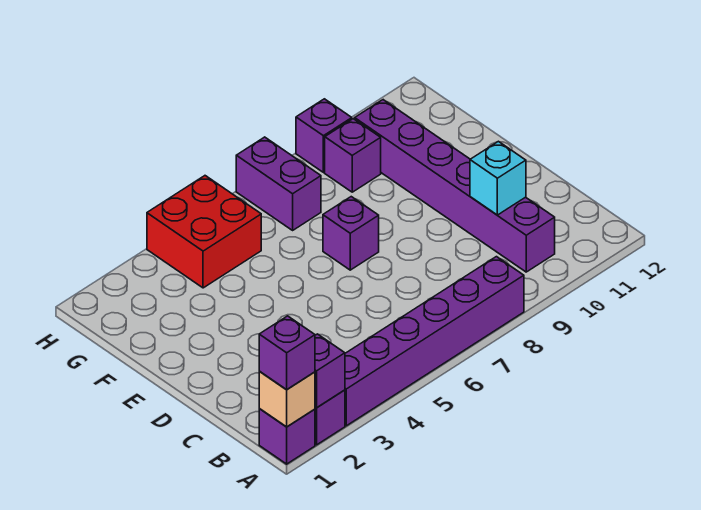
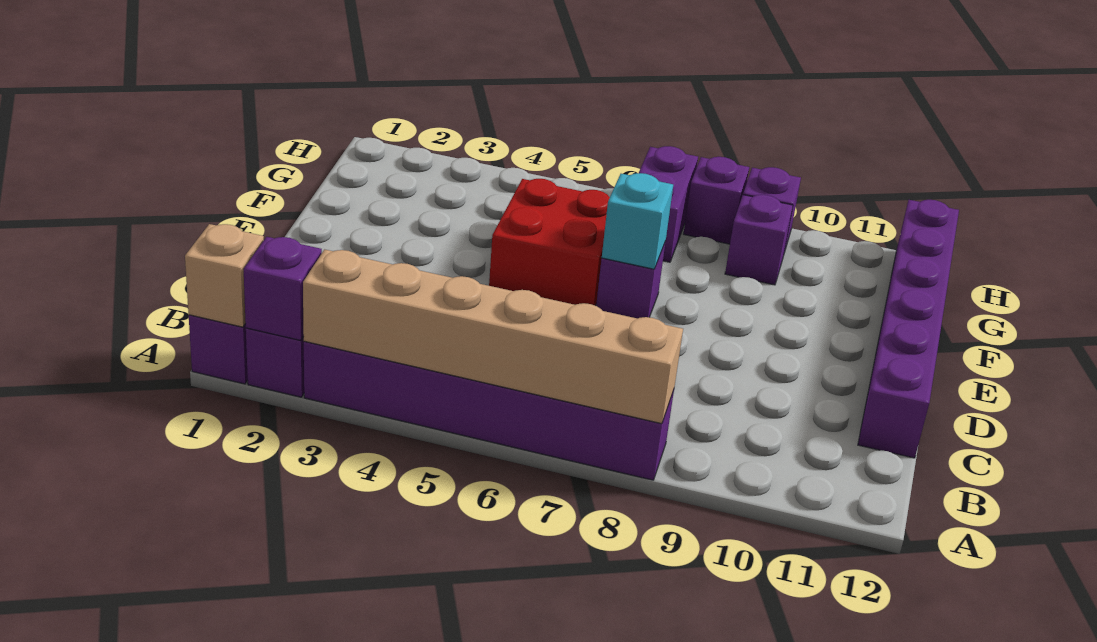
purple 1x1 brick [259,316,315,390] -> purple 1x1 brick moved to [684,157,749,244]
none -> tan 1x6 brick [303,249,683,424]
purple 1x6 brick [355,100,555,272] -> purple 1x6 brick moved to [858,200,959,458]
cyan 1x1 brick [470,141,526,215] -> cyan 1x1 brick moved to [602,173,673,269]
red 2x2 brick [147,176,261,288] -> red 2x2 brick moved to [489,179,610,306]

